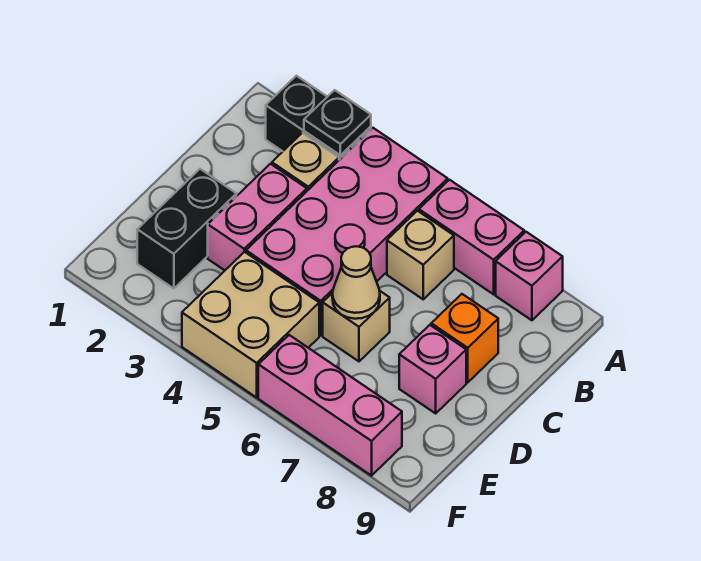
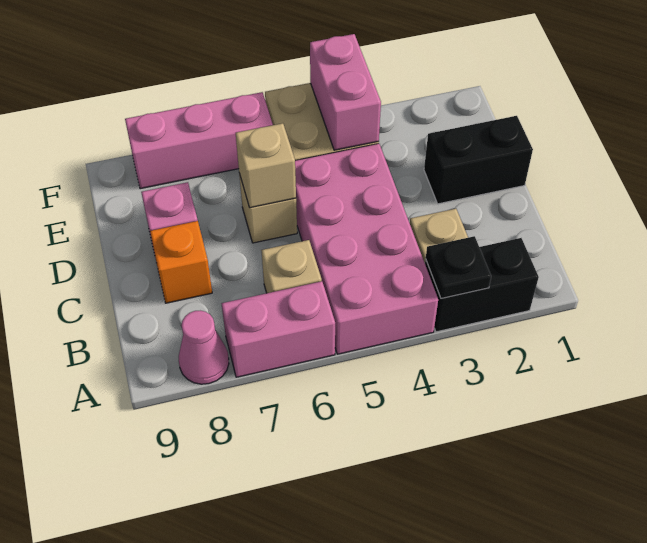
pink 1x1 brick [496,232,563,320] -> pink 1x1 cone [179,311,229,384]
pink 1x2 brick [208,164,307,270] -> pink 1x2 brick moved to [310,34,381,150]
black 1x2 brick [137,169,236,289] -> black 1x2 brick turned to [424,116,533,204]
tan 1x1 cone [332,246,380,319] -> tan 1x1 brick [236,123,296,208]

